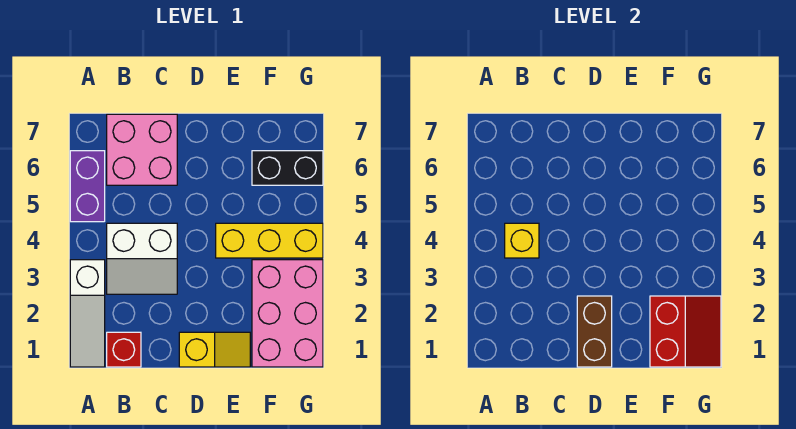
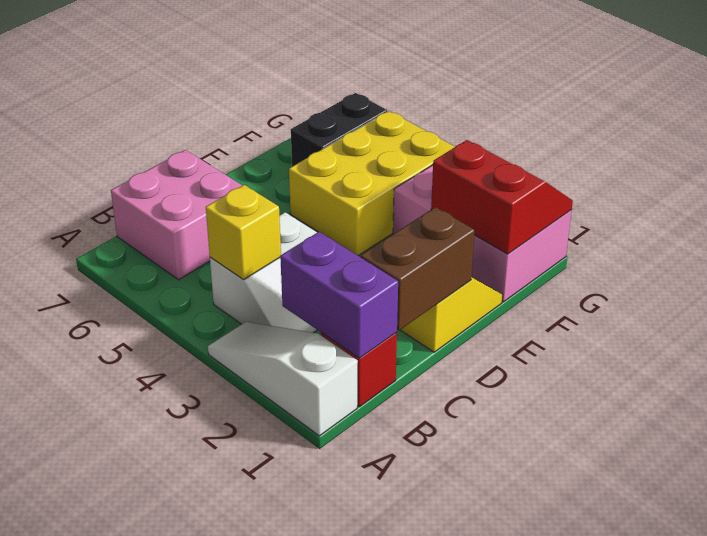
white 1x3 slope [70,260,105,367] -> white 1x3 slope turned to [208,322,358,436]
purple 1x2 brick [70,151,105,222] -> purple 1x2 brick moved to [280,232,398,358]
brown 1x2 brick [577,296,612,367] -> brown 1x2 brick turned to [361,207,475,331]
yellow 1x3 brick [216,223,323,258] -> yellow 2x3 brick [289,111,455,256]

